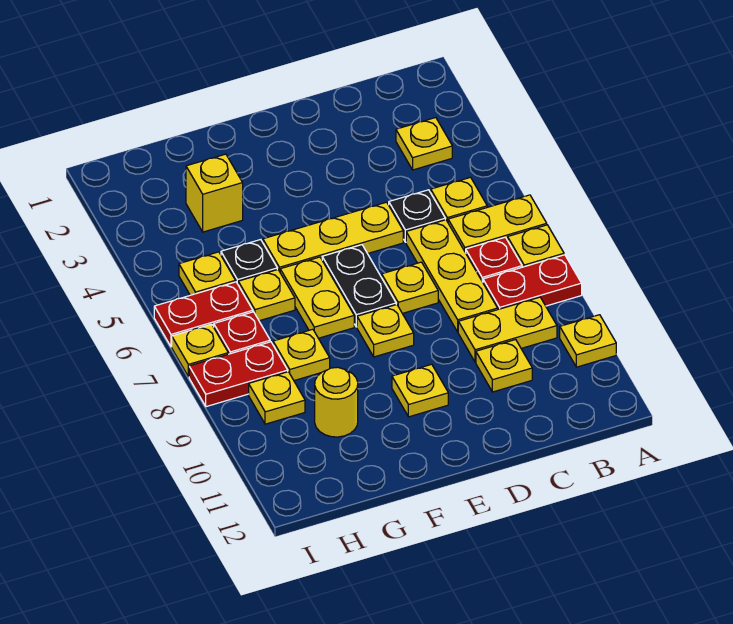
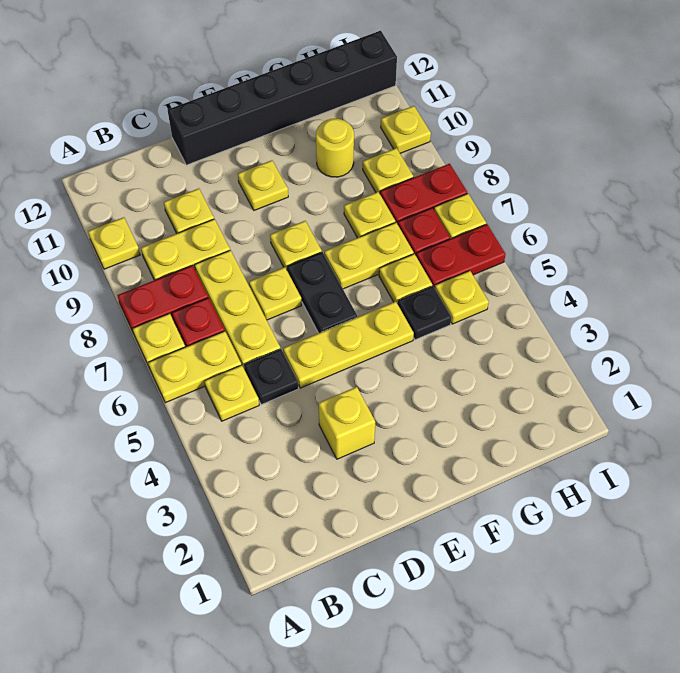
yellow 1x1 plate [396,118,452,170] -> yellow 1x1 plate moved to [381,106,431,153]
none -> black 1x6 brick [168,31,397,165]
yellow 1x2 plate [280,257,354,338] -> yellow 1x2 plate turned to [324,222,414,289]
yellow 1x1 brick [186,154,243,232] -> yellow 1x1 brick moved to [319,387,375,459]

